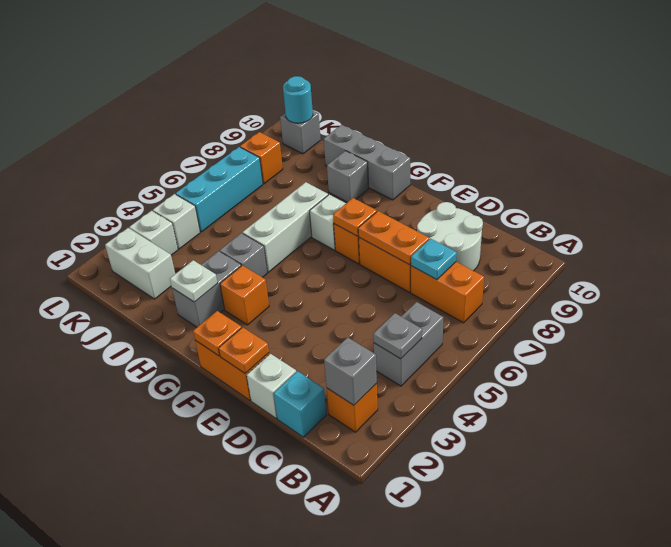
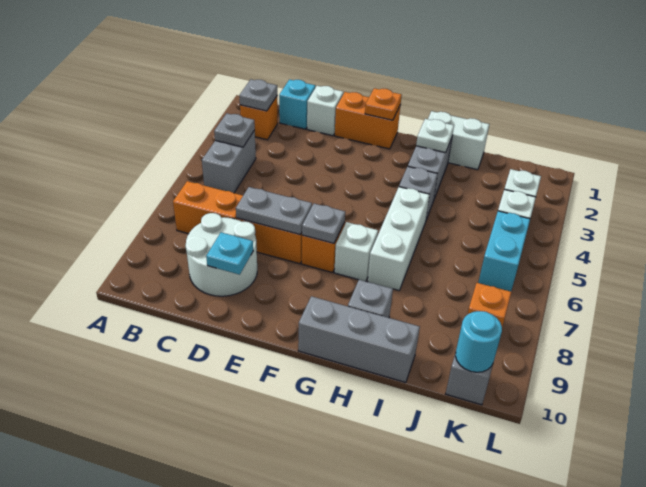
grey 1x1 brick [324,337,377,405] -> grey 1x1 plate [239,79,277,111]
cyan 1x1 plate [411,239,457,280] -> cyan 1x1 plate moved to [206,232,253,274]
orange 1x2 plate [358,211,429,265] -> grey 1x2 plate [236,187,312,234]
orange 1x1 plate [219,327,269,373] -> none
orange 1x1 plate [333,198,377,236] -> grey 1x1 plate [302,204,345,243]
orange 1x1 brick [220,265,269,325] -> none
white 1x2 brick [105,228,175,299] -> white 1x2 brick moved to [428,111,489,170]
cyan 1x3 brick [176,147,263,232] -> cyan 1x2 brick [478,211,530,292]

